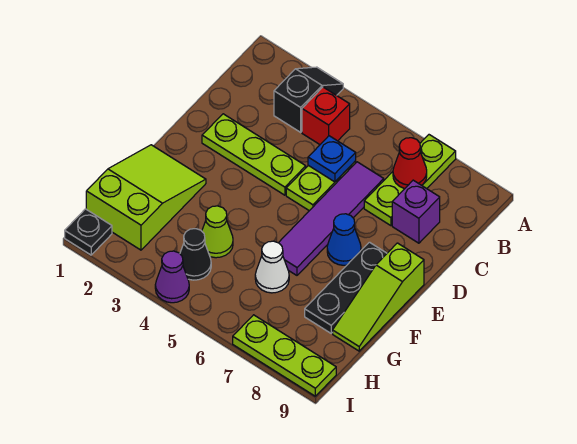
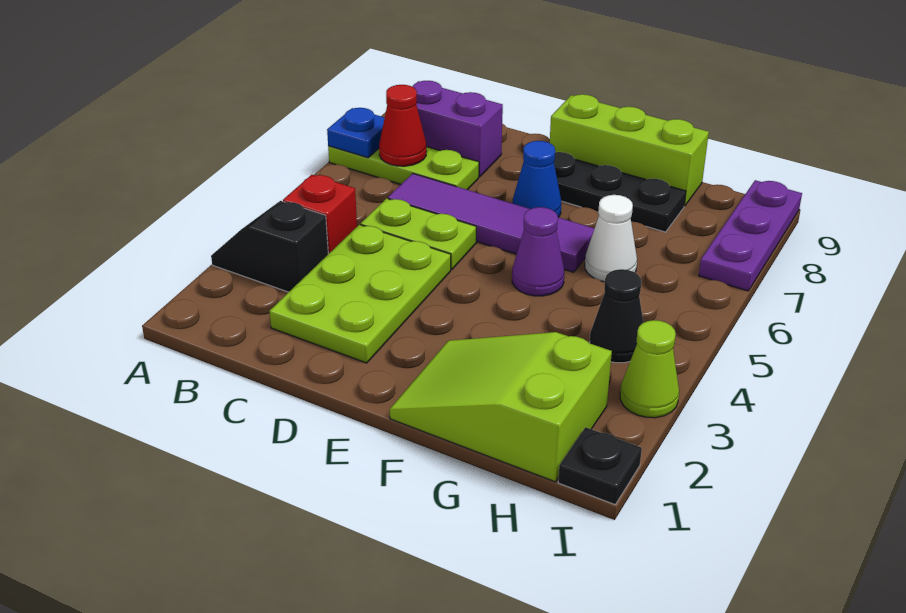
blue 1x1 plate [308,136,356,182] -> blue 1x1 plate moved to [327,108,385,158]
purple 1x1 brick [392,180,440,243] -> purple 1x2 brick [412,81,503,177]
lime 1x3 plate [202,114,306,195] -> lime 2x3 plate [269,225,451,363]
lime 1x3 slope [333,243,424,351] -> lime 1x3 brick [550,94,709,206]
lime 1x1 cone [202,206,233,258] -> lime 1x1 cone moved to [620,320,679,418]
purple 1x1 cone [155,251,189,303] -> purple 1x1 cone moved to [512,207,564,296]
lime 1x3 plate [233,315,336,396] -> purple 1x3 plate [699,180,802,291]

